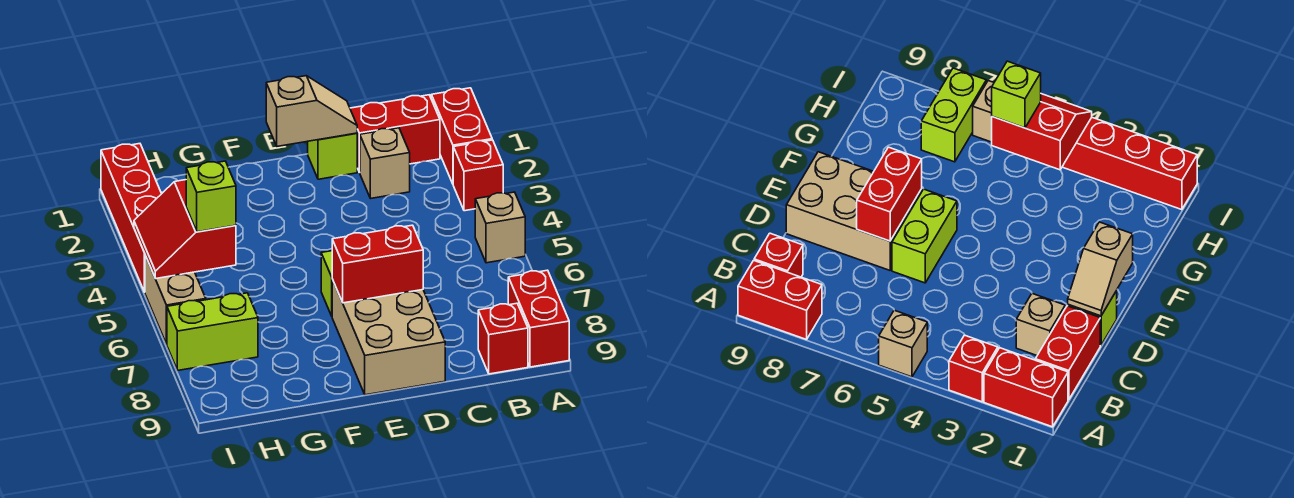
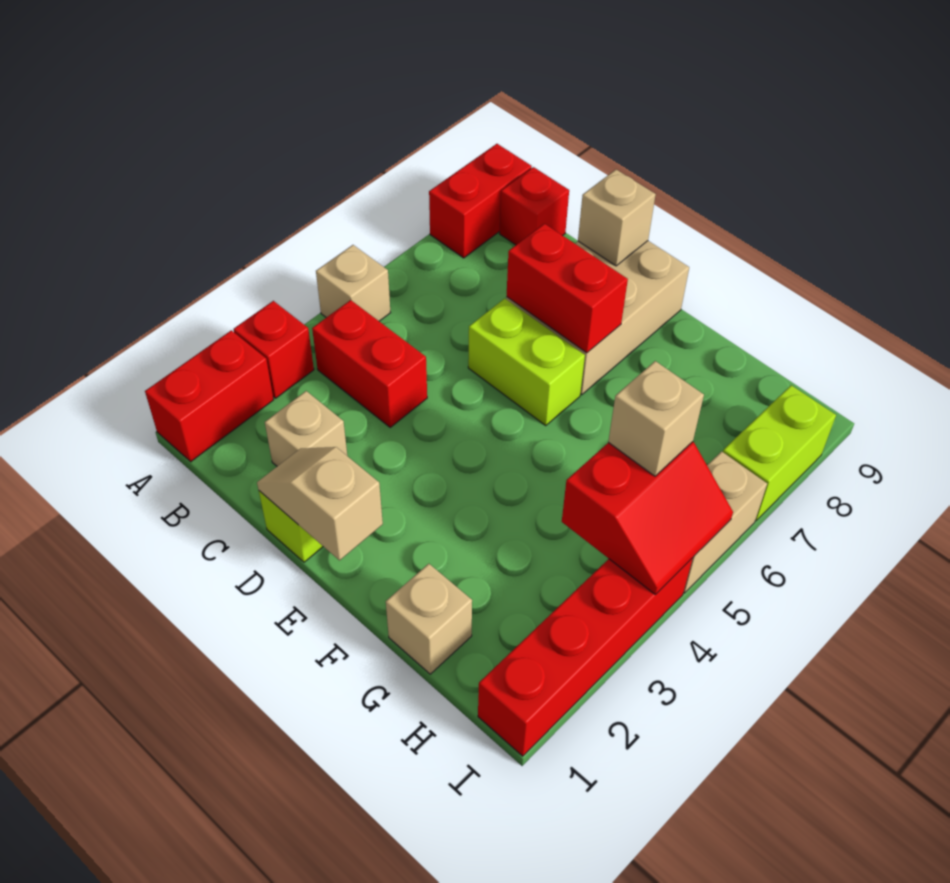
red 1x2 brick [350,95,440,172] -> red 1x2 brick moved to [312,300,427,427]
none -> tan 1x1 brick [578,170,656,266]
none -> tan 1x1 brick [386,564,472,674]
lime 1x1 brick [186,161,236,232] -> tan 1x1 brick [608,361,704,476]
lime 1x2 brick [167,293,258,370] -> lime 1x2 brick turned to [723,385,836,521]

